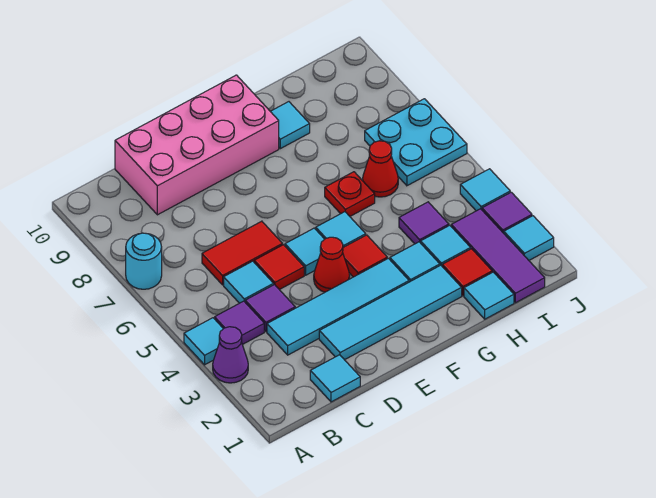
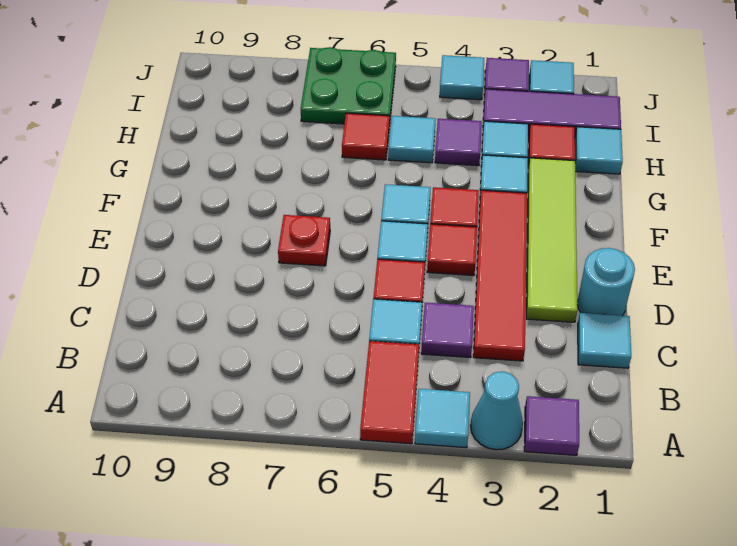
purple 1x1 cone [213,327,248,383] -> cyan 1x1 cone [471,371,523,450]
cyan 1x1 round brick [126,233,162,289] -> cyan 1x1 round brick moved to [577,248,635,316]
purple 1x1 tile [215,301,264,345] -> purple 1x1 tile moved to [524,396,579,455]
cyan 1x4 tile [267,258,409,355] -> red 1x4 tile [473,190,527,361]
red 1x2 tile [202,221,283,285] -> red 1x2 tile moved to [360,341,419,444]
pink 2x4 brick [115,75,279,215] -> none
cyan 1x4 tile [319,265,462,360] -> lime 1x4 tile [526,158,577,322]
red 1x1 cone [314,237,350,292] -> red 1x1 tile [427,224,477,276]
red 1x1 plate [325,172,375,216] -> red 1x1 plate moved to [278,215,330,266]
cyan 1x1 tile [270,102,310,149] -> cyan 1x1 tile moved to [388,116,436,163]
red 1x1 cone [363,141,398,197] -> red 1x1 tile [342,113,390,160]
cyan 2x2 plate [365,99,467,186] -> green 2x2 plate [301,47,396,126]

